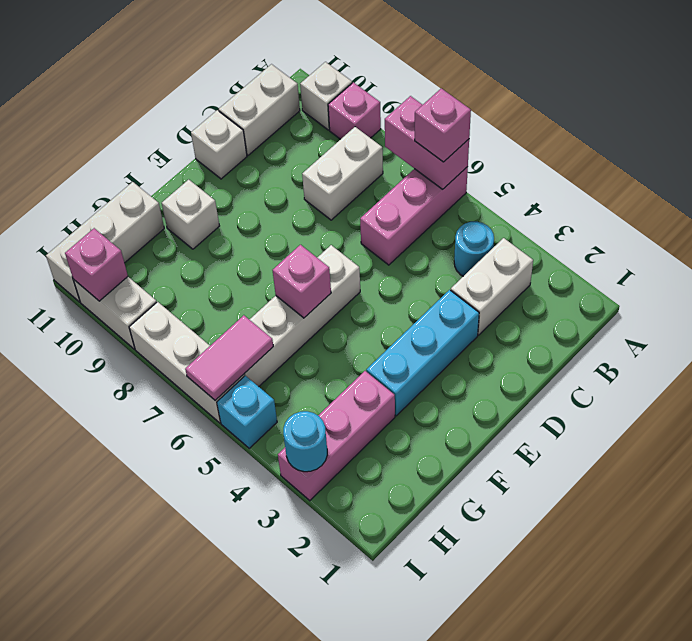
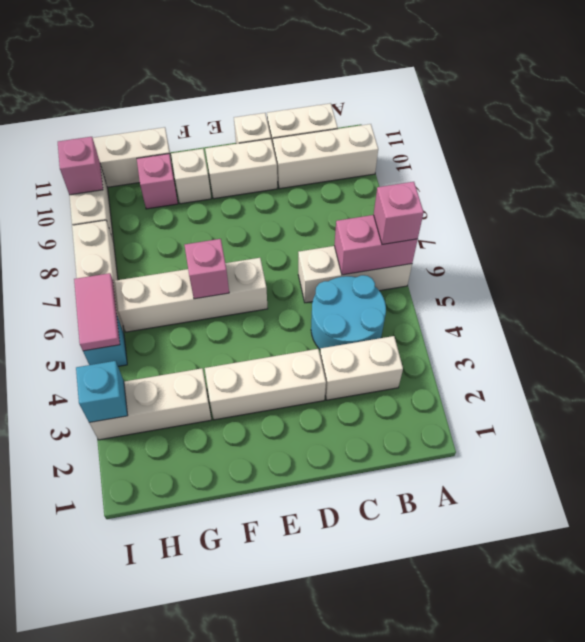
pink 1x3 brick [360,167,468,265] -> white 1x3 brick [298,246,412,303]
pink 1x2 brick [385,96,469,189] -> pink 1x2 brick turned to [334,215,418,275]
pink 1x1 brick [328,82,381,139] -> pink 1x1 brick moved to [137,154,178,209]
white 1x1 brick [300,62,352,130] -> white 1x3 brick [273,124,378,189]
cyan 1x1 round brick [454,222,494,276] -> cyan 2x2 round brick [311,275,386,349]
white 1x2 brick [302,127,383,220] -> white 1x2 brick moved to [205,139,278,199]
cyan 1x3 brick [366,290,479,416] -> white 1x3 brick [205,349,326,420]
pink 1x3 brick [278,371,395,501] -> white 1x3 brick [89,368,212,440]
pink 1x2 tile [185,315,273,400] -> pink 1x2 tile turned to [74,273,120,351]
cyan 1x1 round brick [283,411,327,472] -> cyan 1x1 brick [76,361,128,422]

